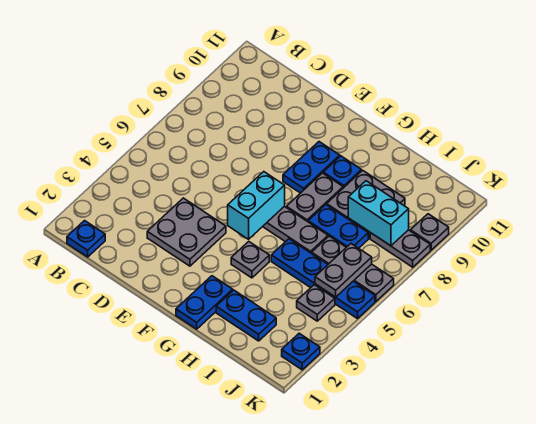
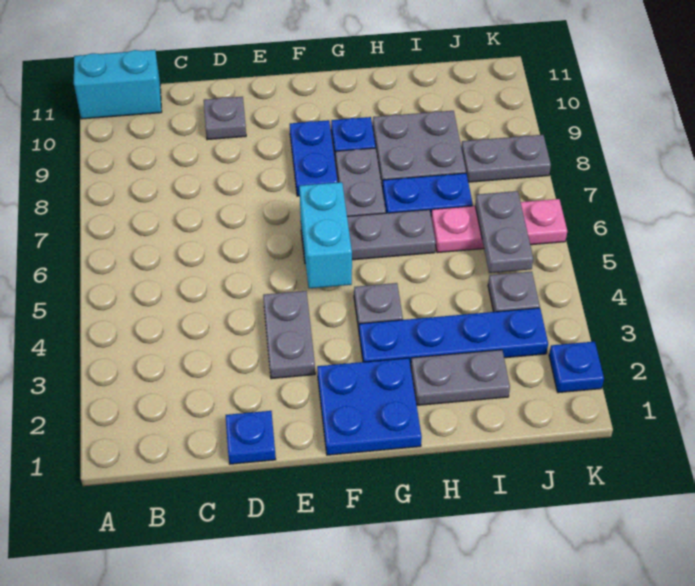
blue 1x1 plate [67,221,105,257] -> blue 1x1 plate moved to [226,411,276,464]
grey 2x2 plate [147,198,226,266] -> grey 1x2 plate [263,291,315,379]
blue 1x2 plate [176,276,233,329] -> blue 2x2 plate [317,358,422,455]
blue 1x2 plate [216,290,276,341] -> grey 1x2 plate [411,350,510,405]
blue 1x4 plate [271,239,375,319] -> blue 1x4 plate moved to [359,308,548,366]
grey 1x3 plate [312,236,394,301] -> pink 1x3 plate [431,199,567,253]
cyan 1x2 brick [348,181,409,246] -> cyan 1x2 brick moved to [74,50,162,119]
grey 1x1 plate [410,214,449,250] -> grey 1x1 plate moved to [204,97,246,140]

